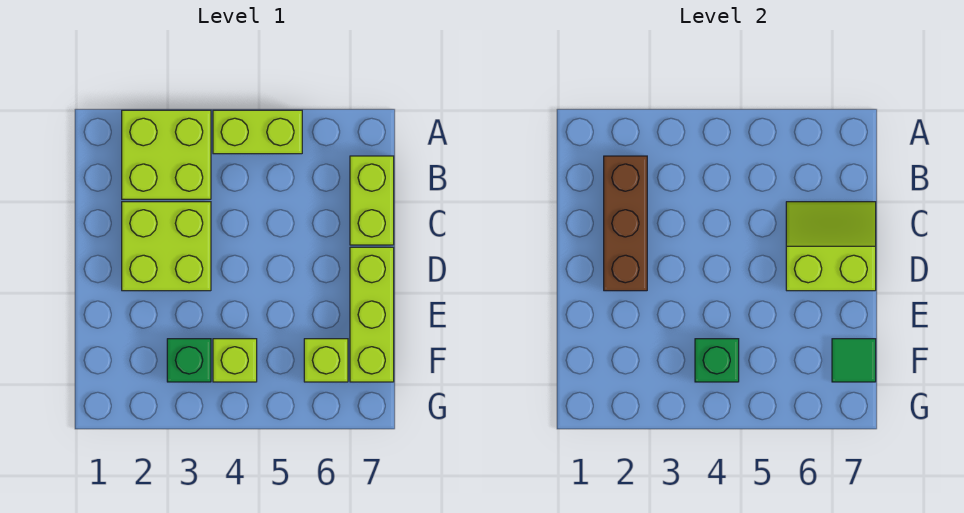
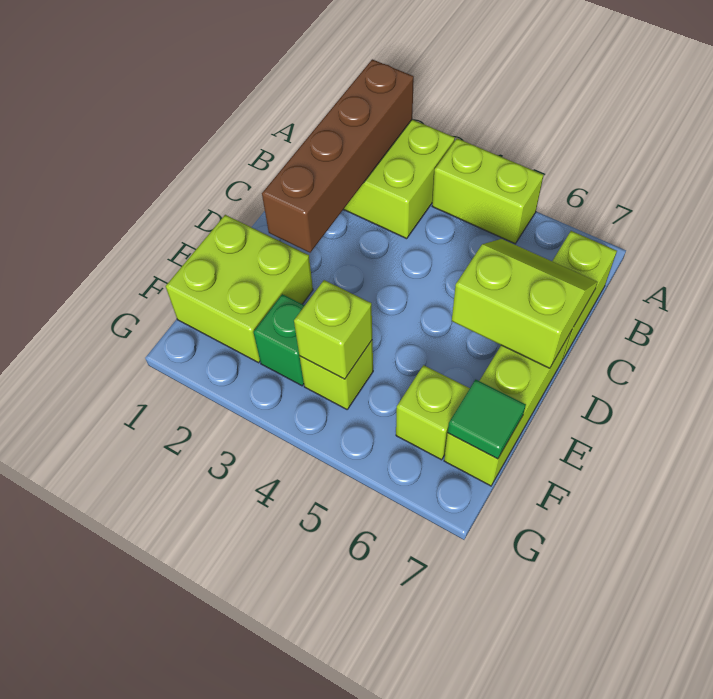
brown 1x3 brick [604,156,647,291] -> brown 1x4 brick [262,59,414,253]
lime 2x2 brick [122,202,211,291] -> lime 2x2 brick moved to [166,215,313,363]
green 1x1 brick [695,339,739,382] -> lime 1x1 brick [294,280,372,379]

